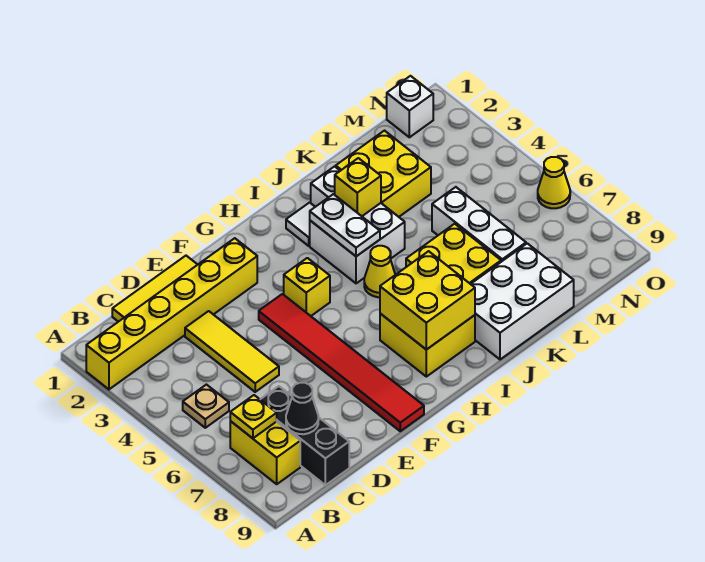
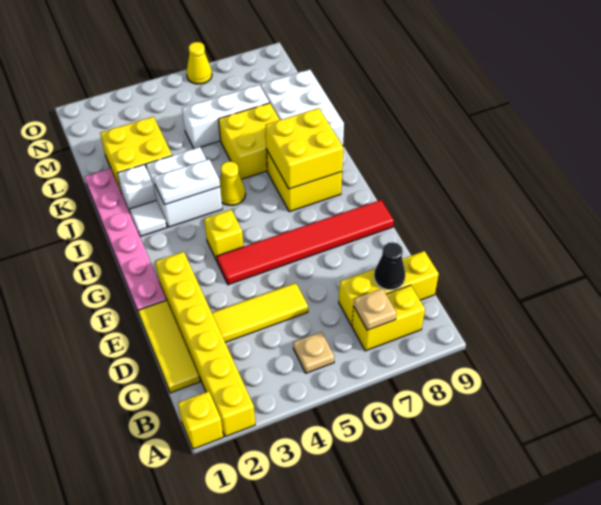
yellow 1x1 plate [230,395,277,438] -> tan 1x1 plate [354,288,397,330]
black 1x3 brick [260,386,349,485] -> yellow 1x3 brick [339,251,439,326]
none -> pink 1x6 plate [84,168,166,314]
yellow 1x1 brick [335,158,381,216] -> yellow 1x1 brick moved to [178,391,223,449]
white 1x1 brick [387,76,433,137] -> none

